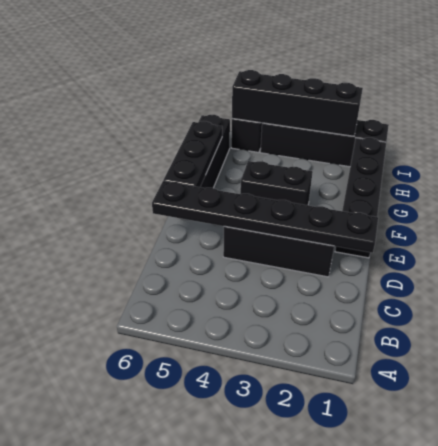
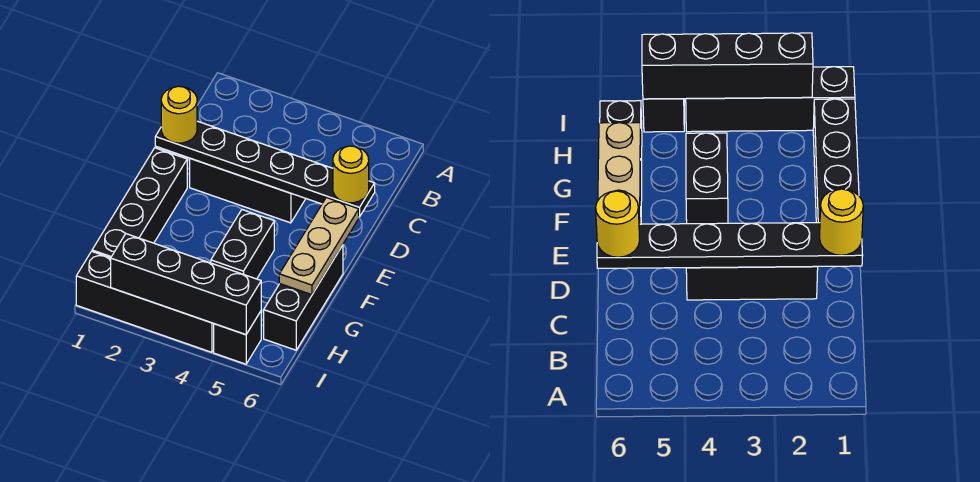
none -> yellow 1x1 round brick [161,86,197,143]
none -> yellow 1x1 round brick [333,146,369,203]
black 1x3 plate [163,121,222,187] -> tan 1x3 plate [279,198,359,295]
black 1x2 brick [240,161,313,205] -> black 1x2 brick turned to [211,210,274,279]

